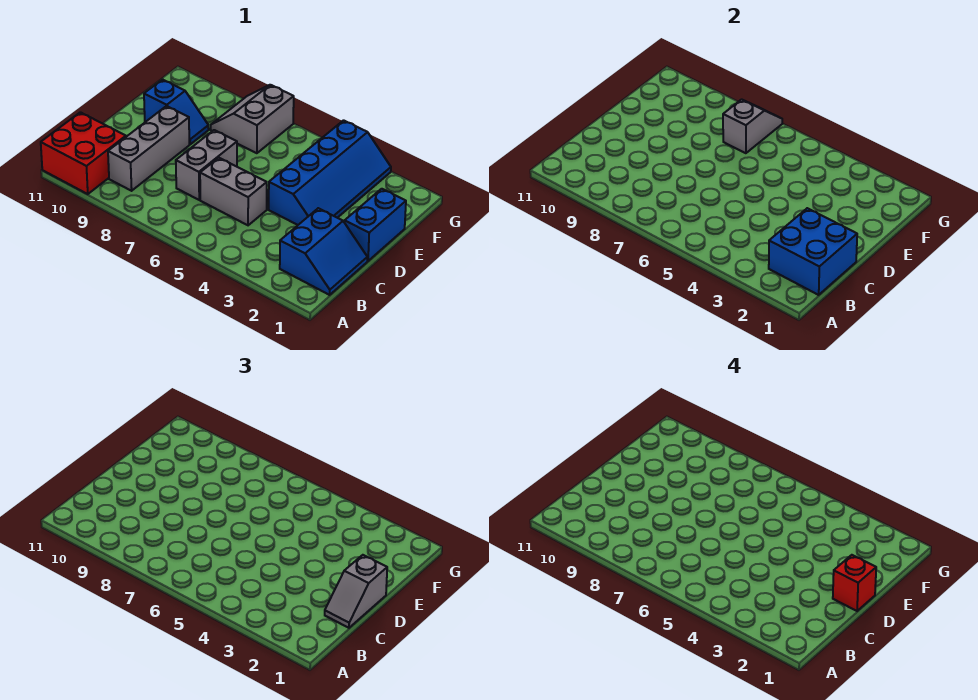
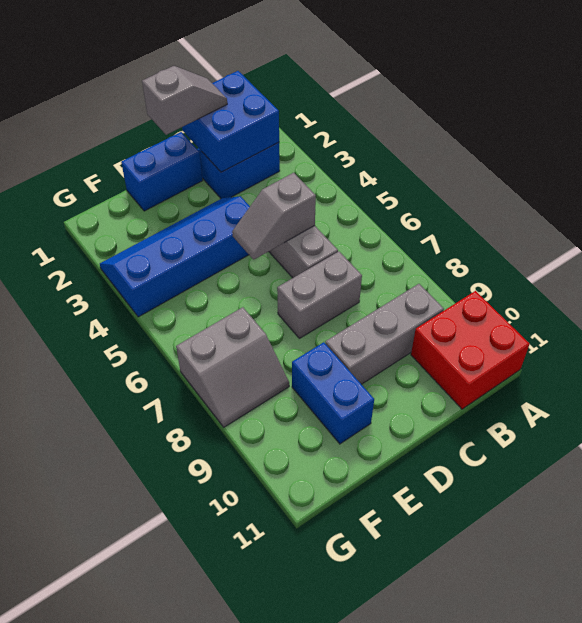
red 1x1 brick [833,555,876,611] -> none
blue 1x2 slope [144,80,209,144] -> blue 1x2 brick [292,342,374,444]
grey 1x2 slope [723,99,782,153] -> grey 1x2 slope moved to [232,173,316,259]

